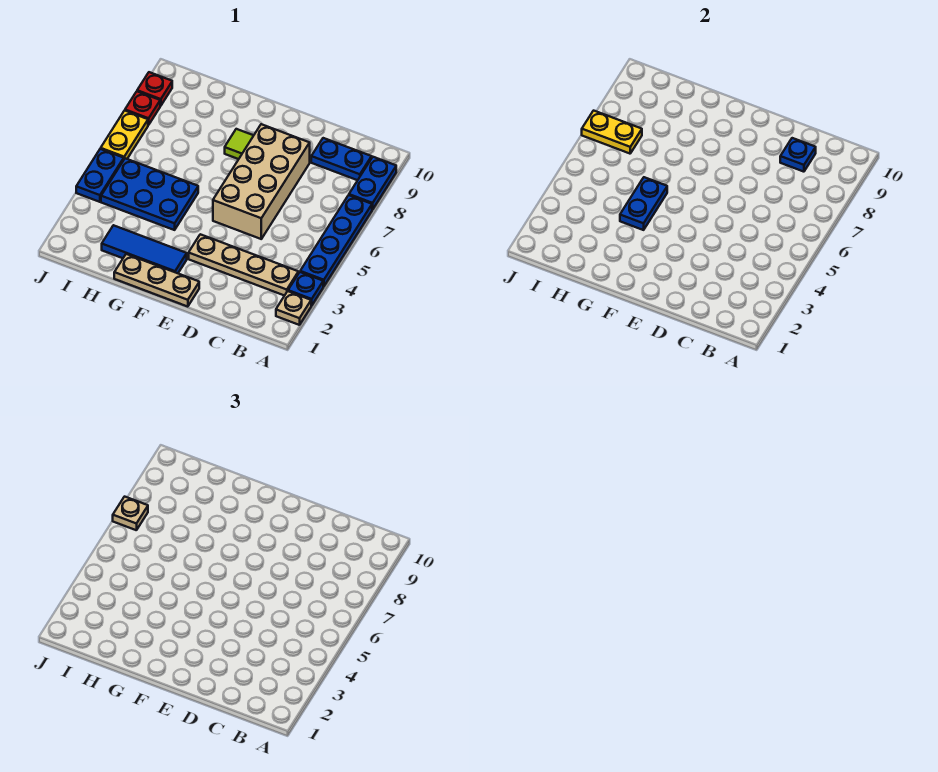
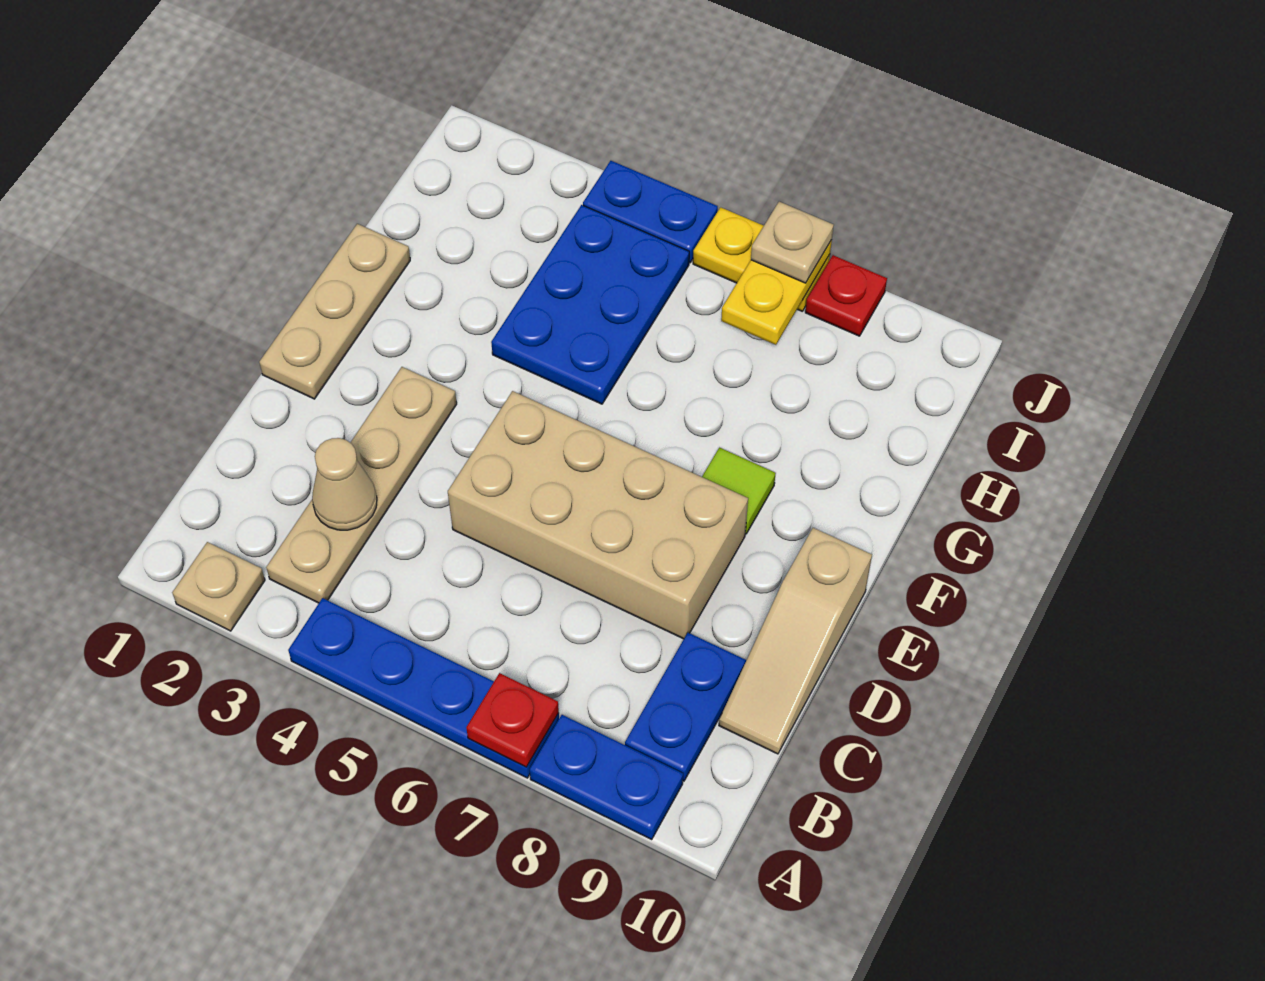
blue 1x1 plate [288,272,323,305] -> none
none -> tan 1x1 cone [312,438,377,530]
blue 1x1 plate [780,138,816,172] -> none
none -> tan 1x3 slope [719,528,872,754]
blue 1x3 tile [102,225,187,273] -> none
blue 1x2 plate [620,177,667,230] -> none
red 1x1 plate [137,72,172,106] -> red 1x1 plate moved to [466,673,559,767]

